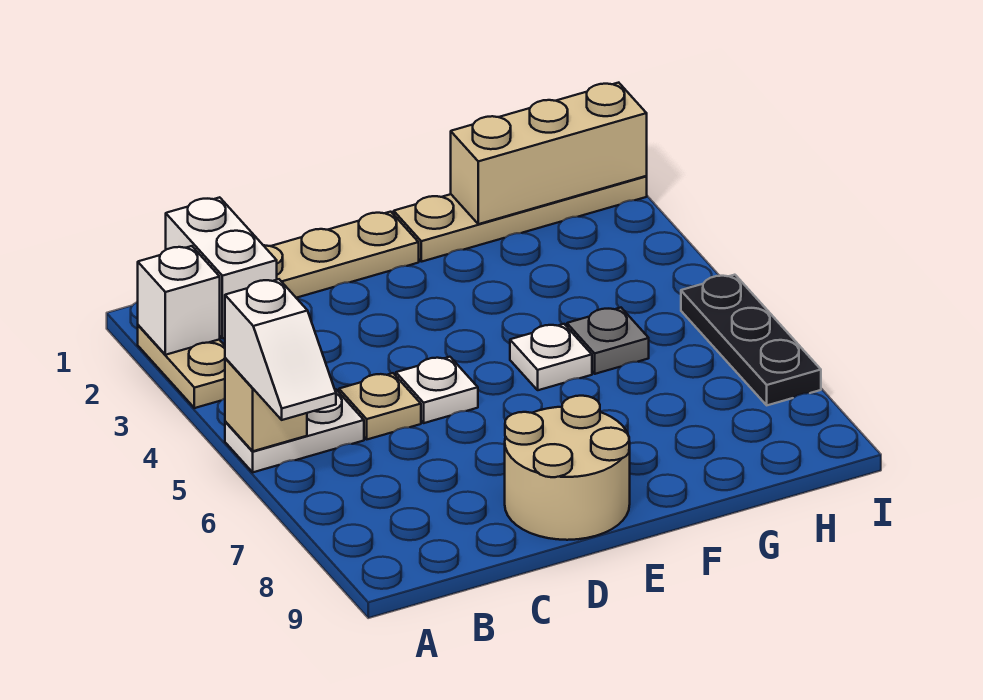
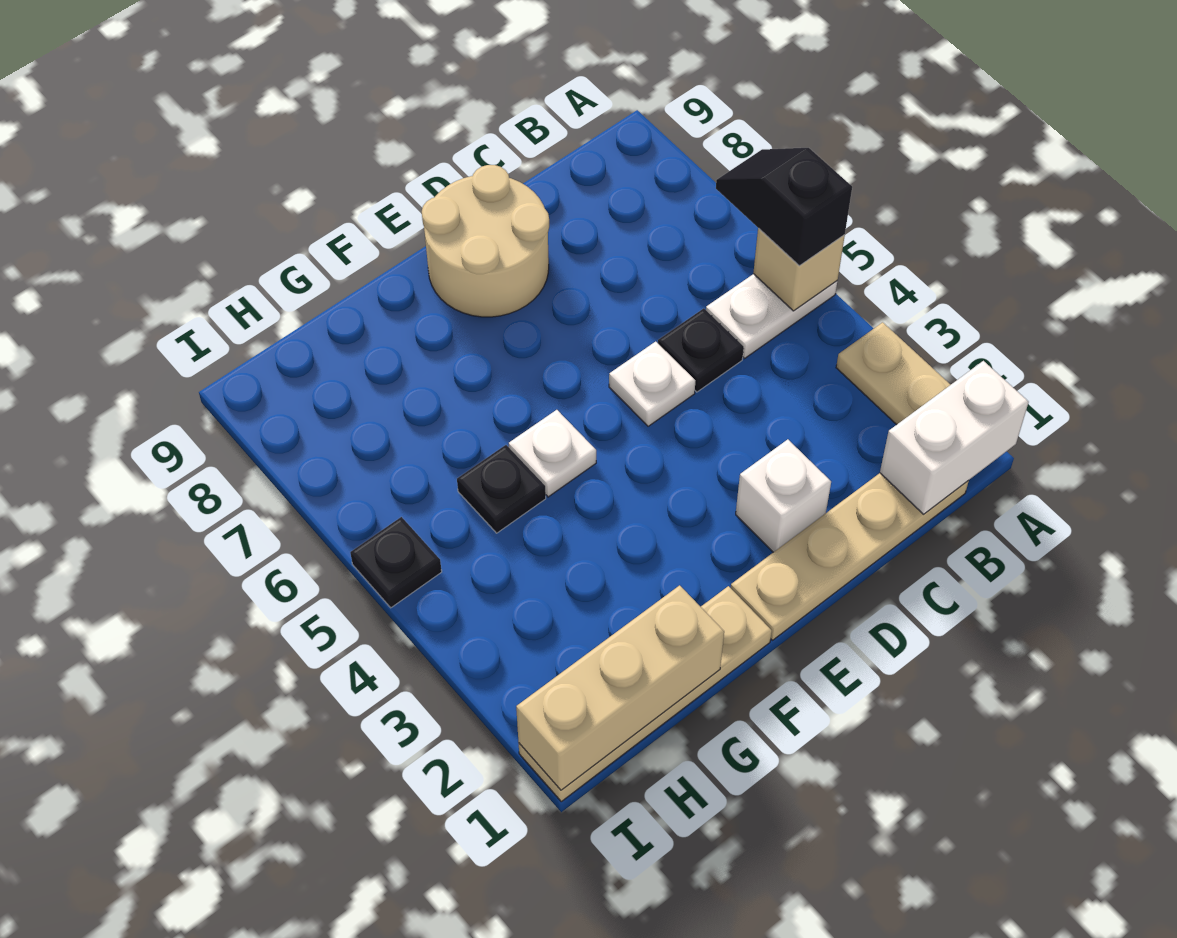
white 1x1 brick [138,246,220,355] -> white 1x1 brick moved to [736,439,831,552]
white 1x2 slope [225,279,336,420] -> black 1x2 slope [716,148,852,266]
white 1x2 brick [166,197,277,338] -> white 1x2 brick turned to [880,361,1029,514]
tan 1x1 plate [339,373,421,439] -> black 1x1 plate [658,308,744,392]
grey 1x1 plate [567,308,649,374] -> black 1x1 plate [457,445,546,533]
black 1x3 plate [681,275,821,405] -> black 1x1 plate [350,517,442,608]

